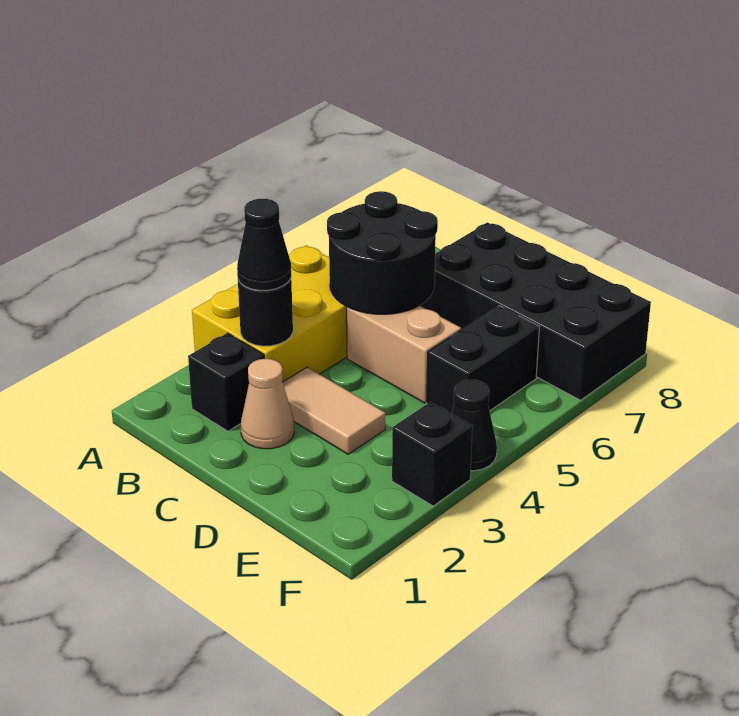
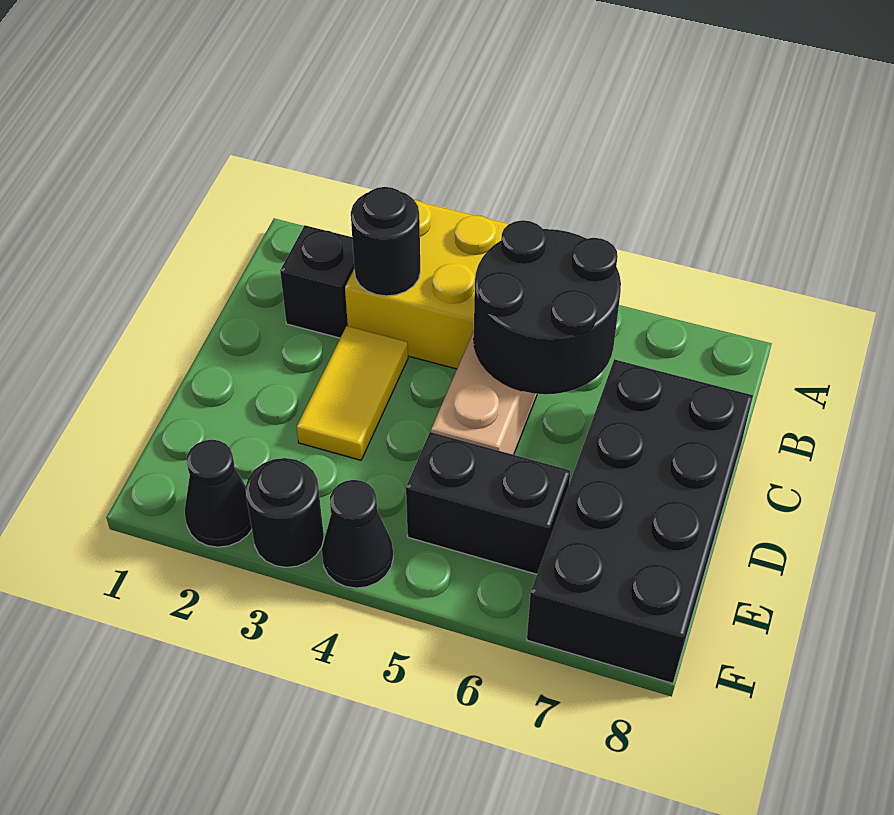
black 1x1 cone [237,199,291,291] -> black 1x1 cone moved to [185,440,252,547]
tan 1x1 cone [241,359,294,449] -> none
tan 1x2 tile [283,367,385,454] -> yellow 1x2 tile [297,326,408,460]
black 1x1 brick [392,402,472,506] -> black 1x1 round brick [246,458,324,567]

